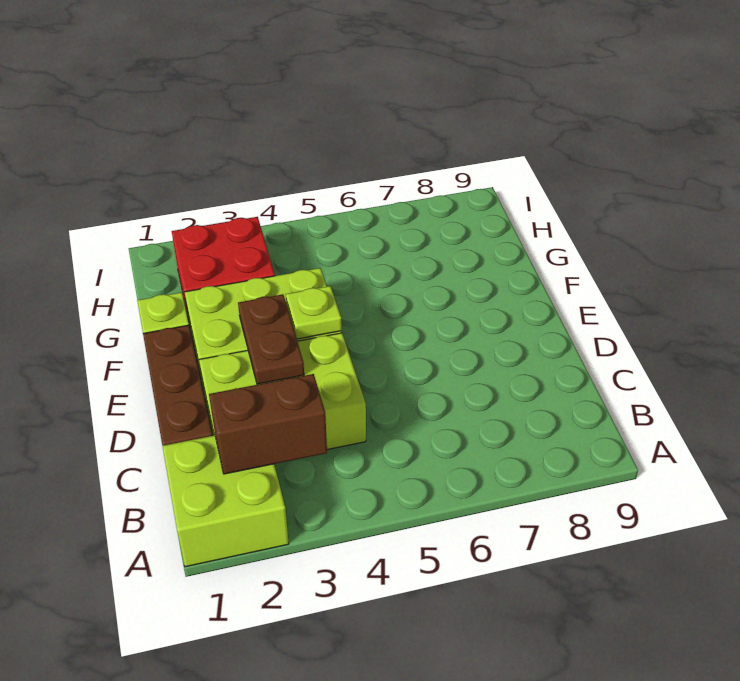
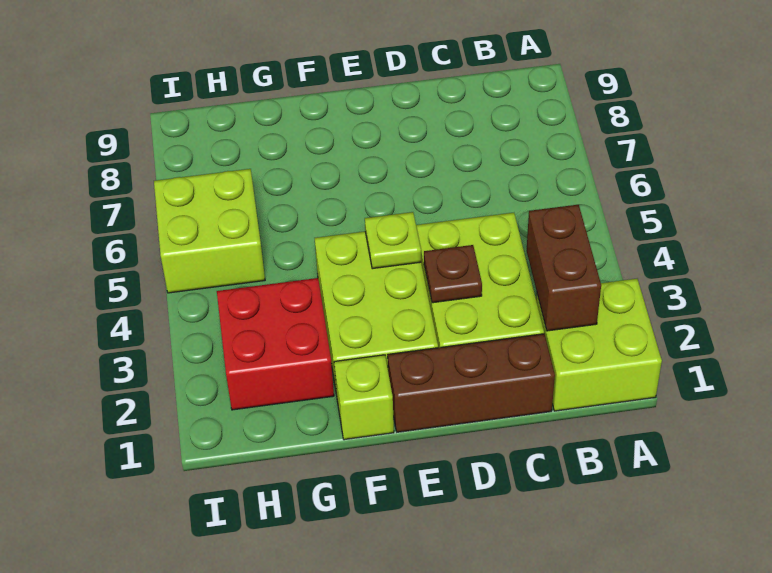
brown 1x2 plate [238,294,304,384] -> brown 1x1 plate [424,245,482,303]
none -> lime 2x2 brick [154,169,265,293]

